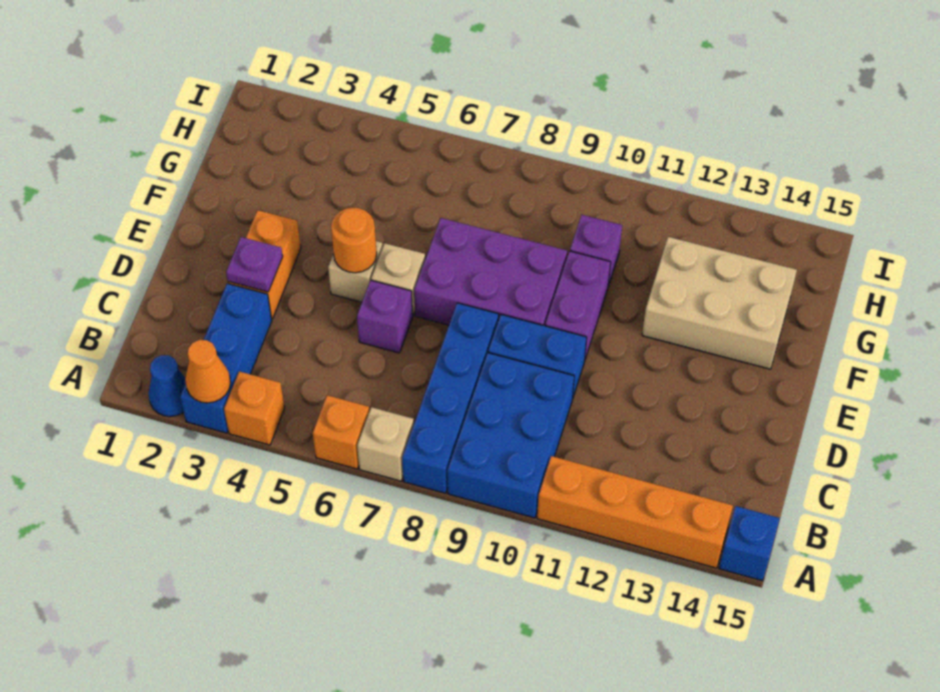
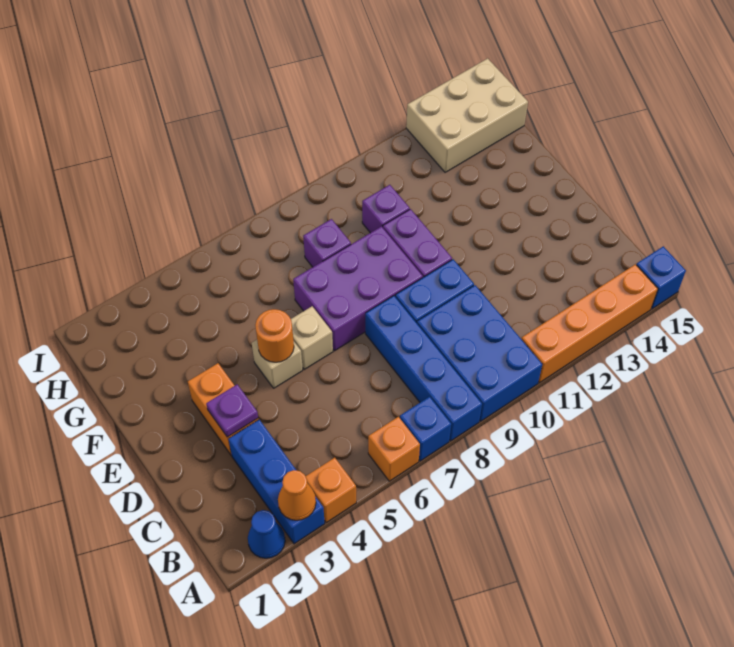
tan 1x1 brick [357,407,414,481] -> blue 1x1 brick [400,397,451,461]
purple 1x1 brick [357,280,413,353] -> purple 1x1 brick moved to [303,219,351,267]
tan 2x3 brick [642,237,797,369] -> tan 2x3 brick moved to [406,58,528,172]

